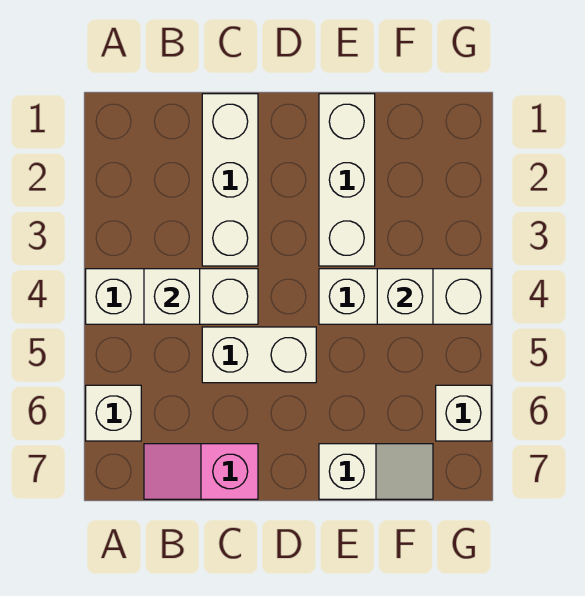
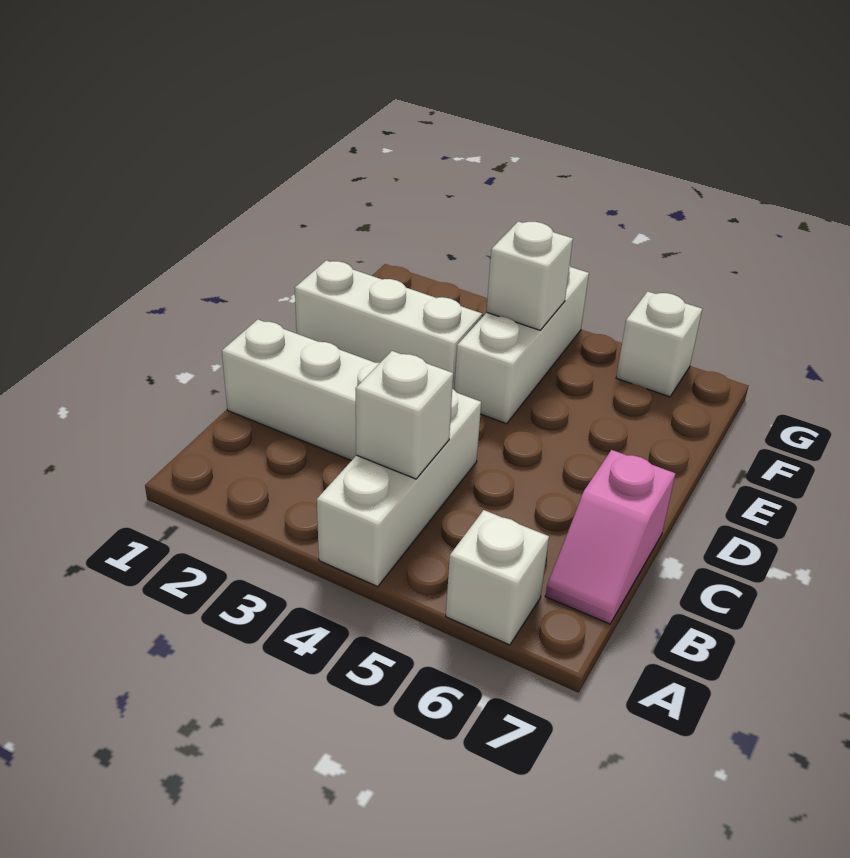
white 1x2 brick [202,327,316,383] -> none
white 1x2 slope [319,444,433,499] -> none

